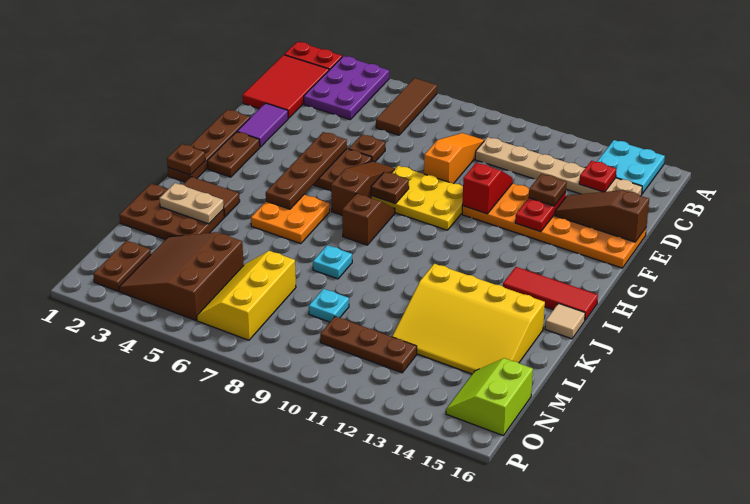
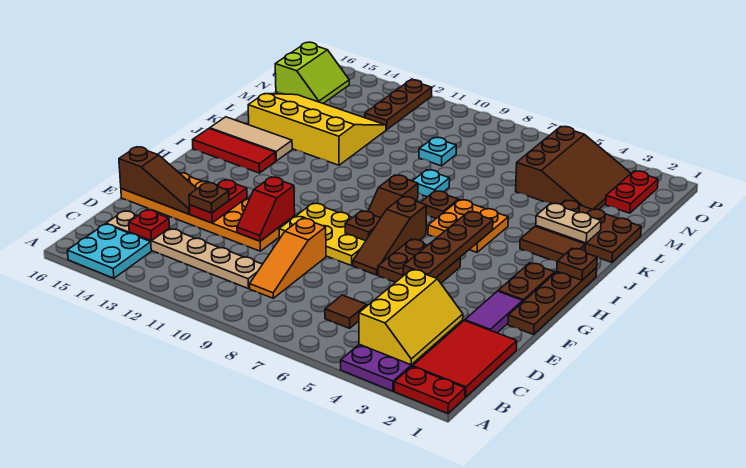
brown 1x3 tile [376,78,437,135] -> brown 1x1 tile [325,295,367,328]
brown 1x1 plate [349,134,385,162] -> brown 1x1 plate moved to [420,191,458,218]
tan 1x1 tile [545,303,585,339] -> tan 1x3 tile [210,117,292,161]
yellow 2x3 slope [197,251,296,340] -> yellow 2x3 slope moved to [359,269,463,365]
brown 1x2 plate [93,241,151,291] -> red 1x2 plate [606,171,658,213]
brown 1x3 plate [320,316,417,373] -> brown 1x3 plate turned to [365,80,432,130]

